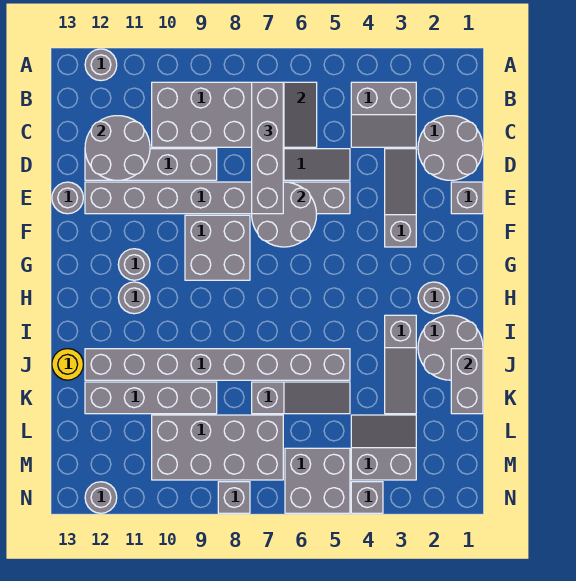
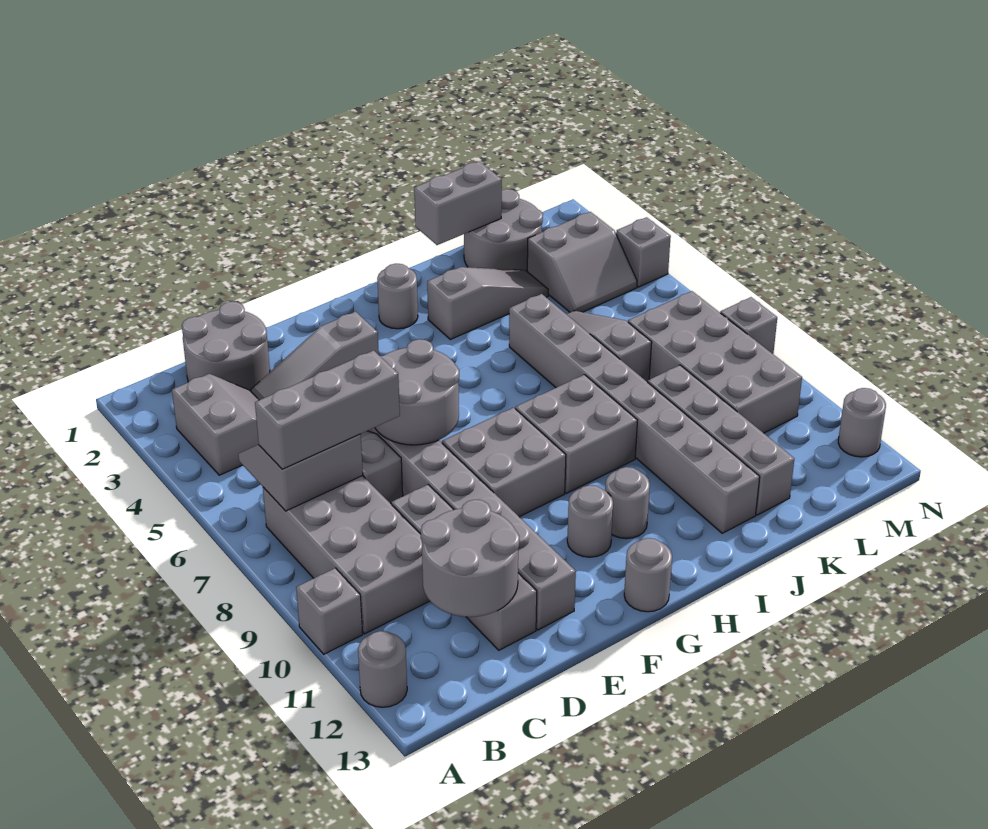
grey 1x4 brick [252,82,283,214] -> grey 1x3 brick [255,350,400,469]
grey 1x1 brick [451,182,483,214] -> grey 1x1 brick moved to [296,568,363,654]
grey 1x1 round brick [52,182,83,214] -> grey 1x1 round brick moved to [624,538,672,612]
grey 2x2 round brick [418,315,483,380] -> grey 2x2 round brick moved to [464,189,543,271]
yellow 1x1 round brick [52,349,83,380] -> none
grey 2x2 slope [351,415,416,480] -> grey 2x2 slope turned to [527,212,637,312]
grey 2x2 brick [285,448,350,513] -> grey 2x2 brick moved to [515,375,638,493]

